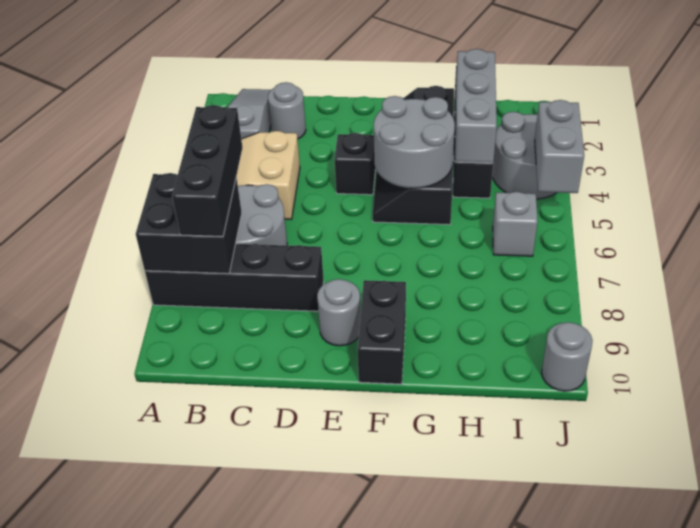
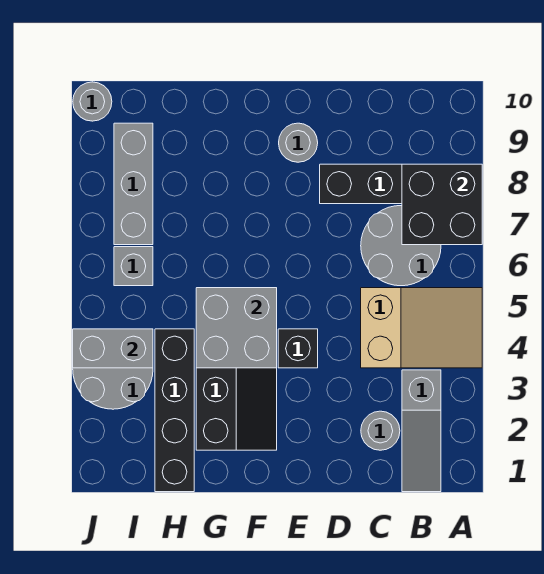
black 1x3 brick [172,105,243,237] -> none
grey 2x2 round brick [374,96,455,188] -> grey 2x2 brick [196,288,277,368]
black 1x2 brick [357,280,406,384] -> none
grey 1x3 brick [455,49,497,163] -> grey 1x3 brick moved to [114,123,153,245]
grey 1x2 brick [535,100,584,193] -> grey 1x2 brick turned to [73,329,153,368]

